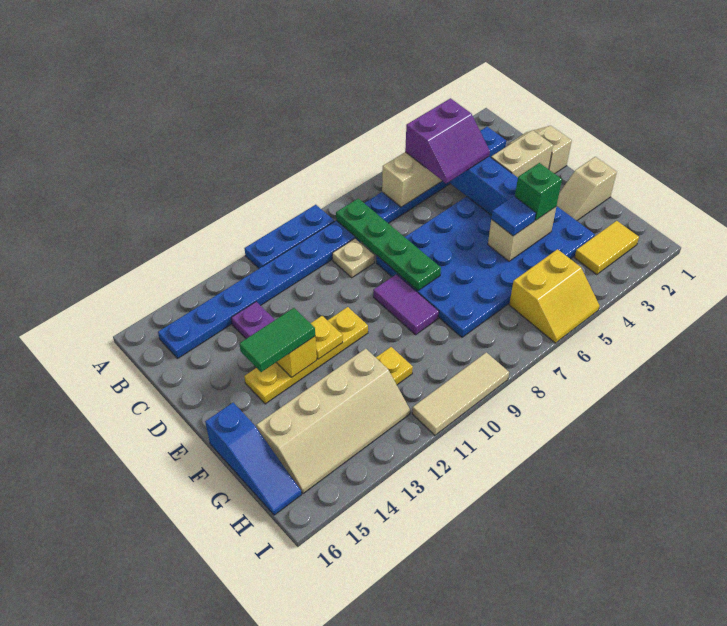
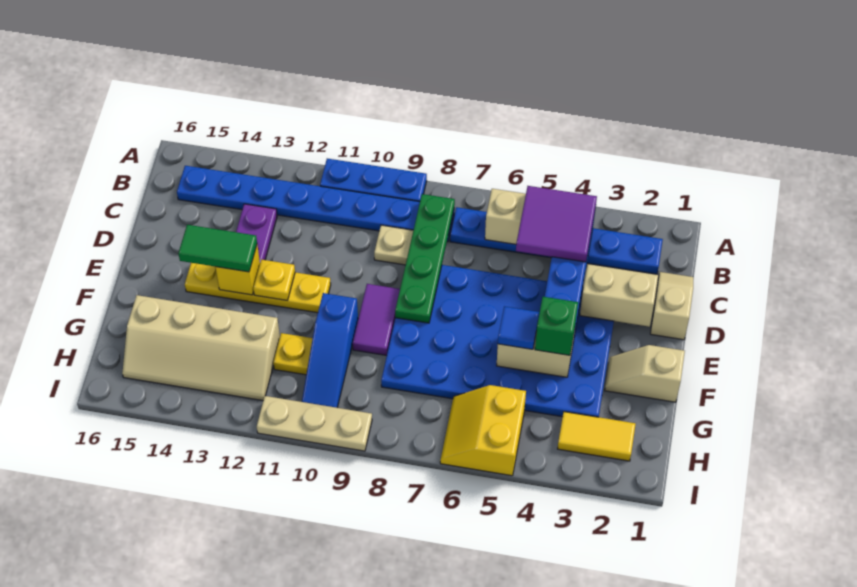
purple 2x2 slope [405,98,490,183] -> purple 2x2 tile [516,186,597,262]
blue 1x3 slope [205,403,302,515] -> blue 1x3 slope moved to [302,293,358,408]
yellow 2x2 slope [509,249,600,343] -> yellow 2x2 slope turned to [440,385,526,476]
tan 1x3 tile [412,352,509,435] -> tan 1x3 plate [257,396,372,451]

